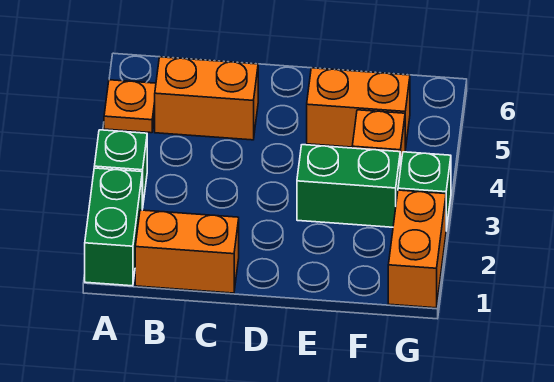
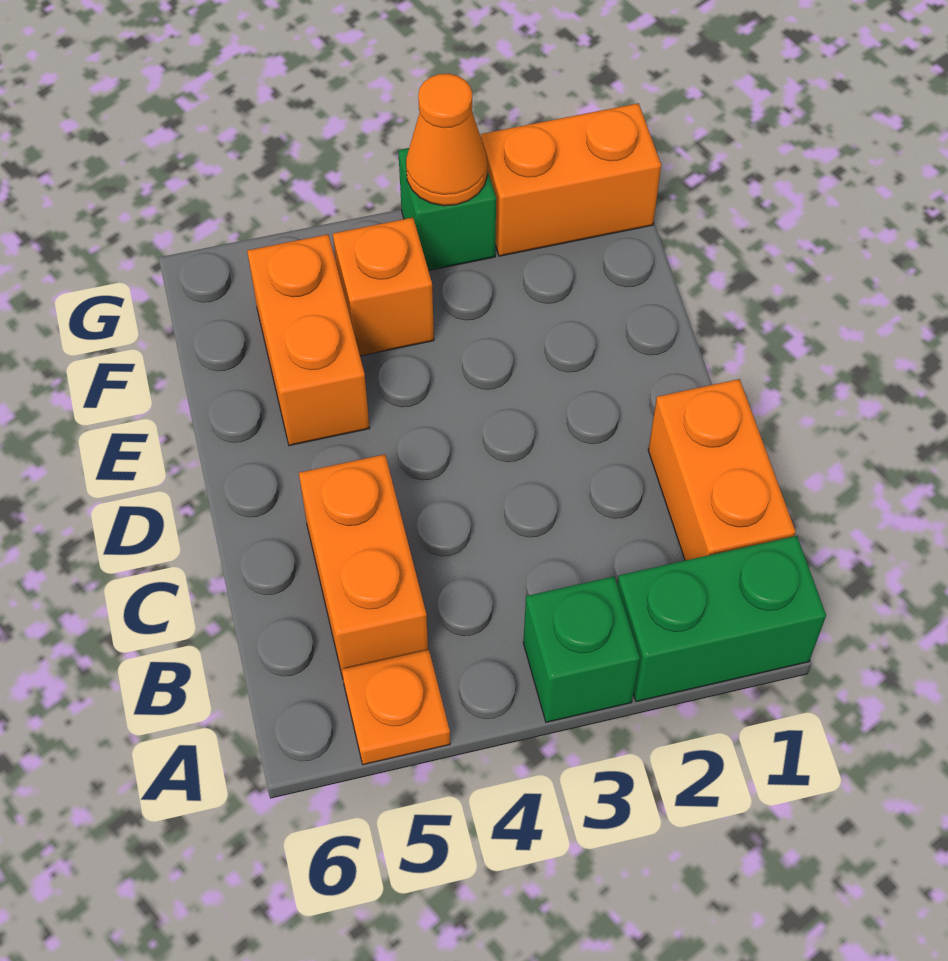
green 1x2 brick [297,145,400,227] -> none
none -> orange 1x1 cone [406,74,488,206]

